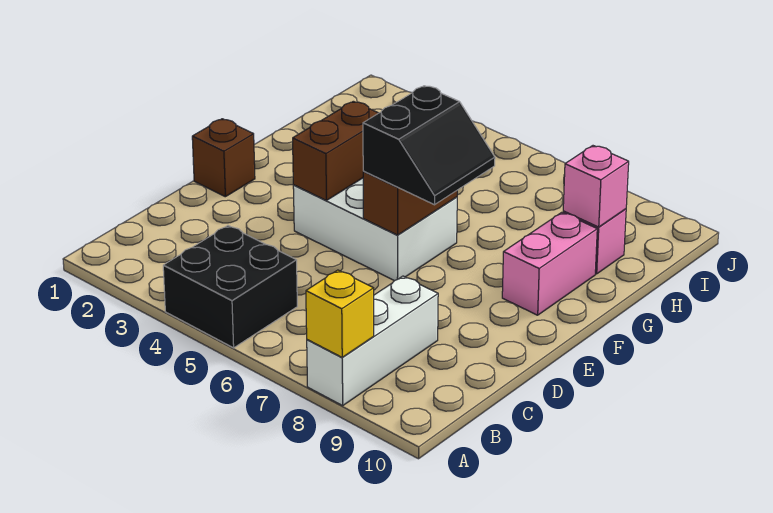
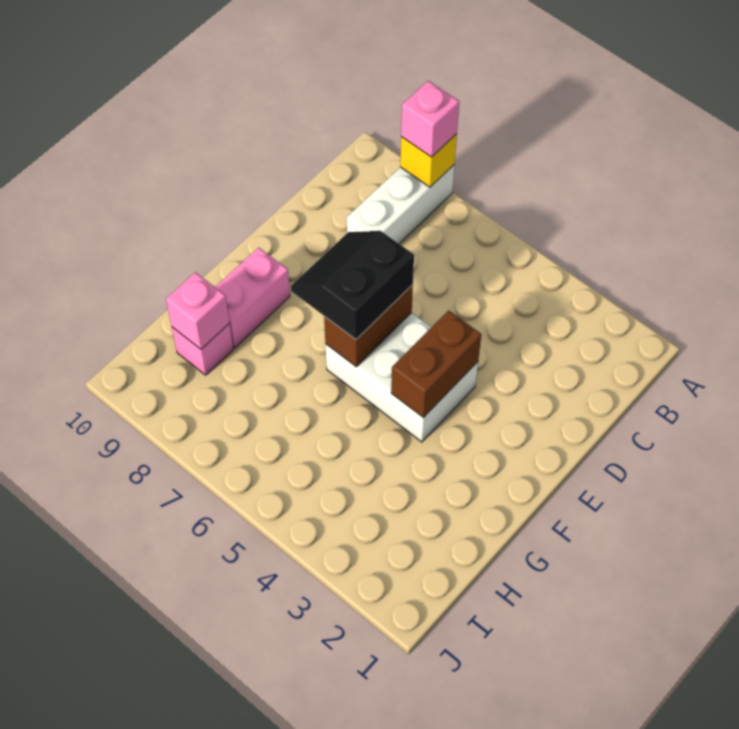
black 2x2 brick [163,226,297,348] -> none
none -> pink 1x1 brick [401,81,459,157]
brown 1x1 brick [192,119,255,197] -> none

